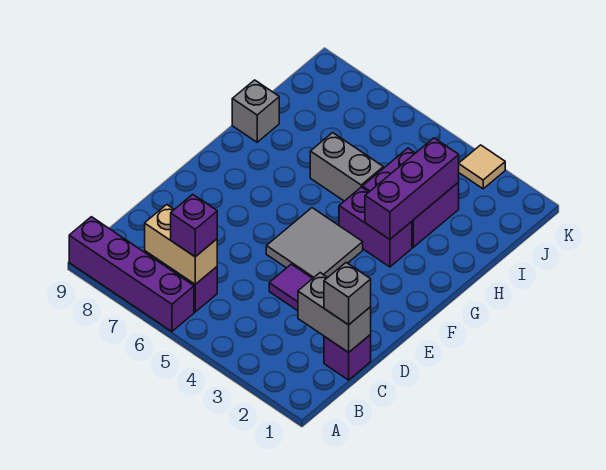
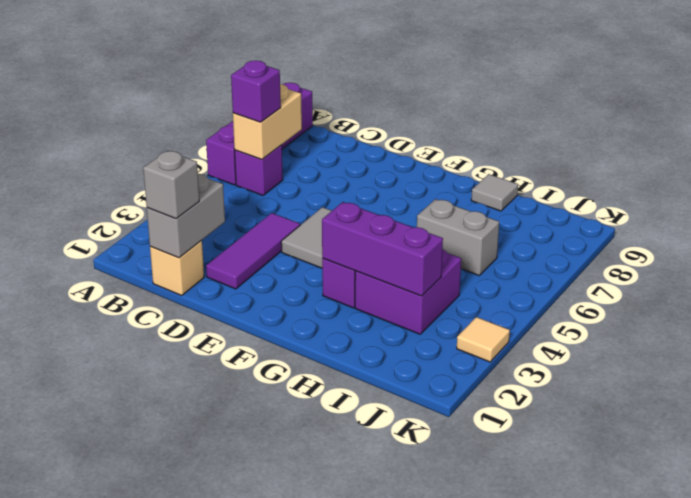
purple 1x1 brick [324,335,371,380] -> tan 1x1 brick [150,240,204,295]
grey 1x2 brick [310,133,383,201] -> grey 1x2 brick turned to [417,199,499,275]
grey 1x1 brick [232,80,279,142] -> grey 1x1 tile [471,174,518,211]

